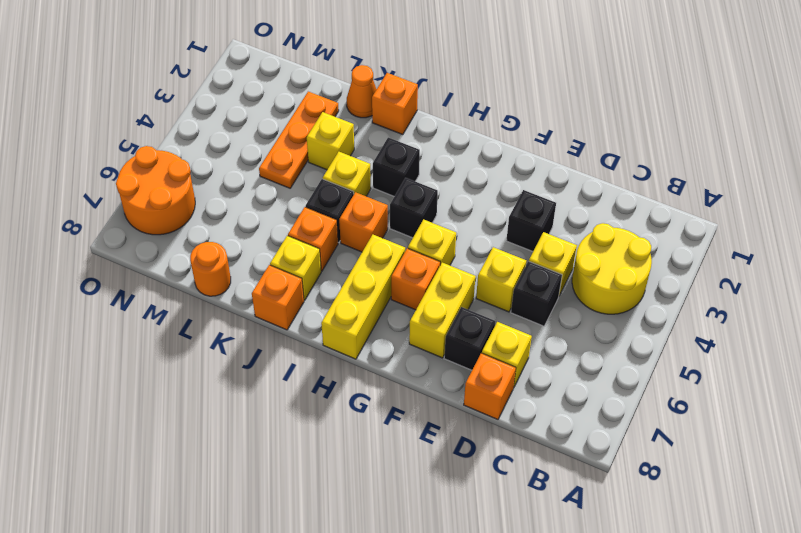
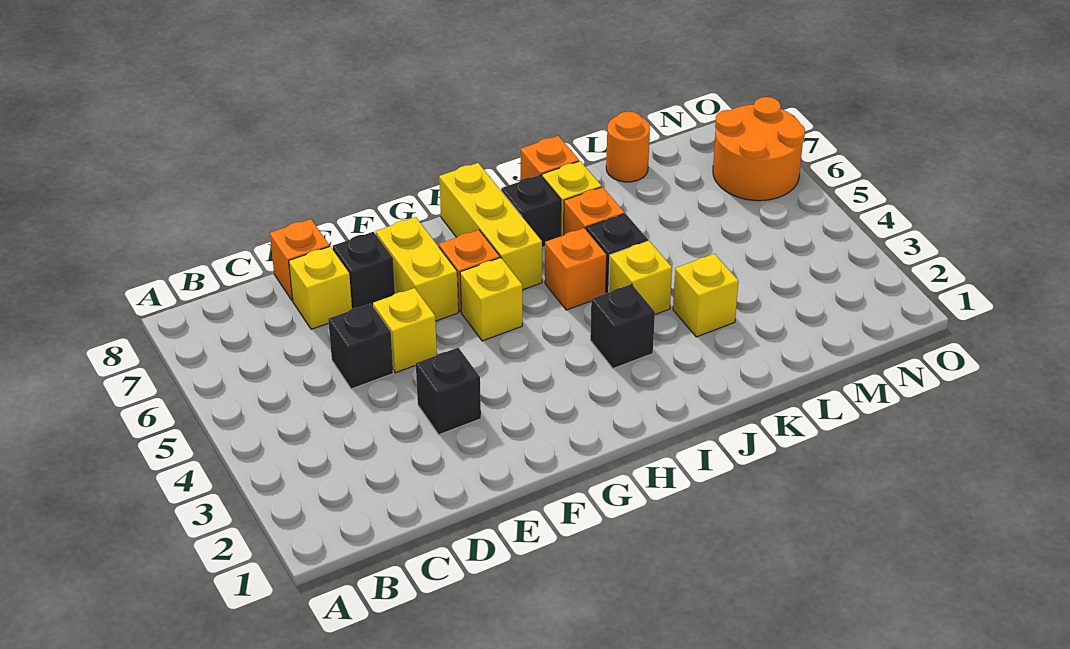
yellow 2x2 round brick [572,223,652,314] -> none
yellow 1x1 brick [529,232,577,295] -> none
black 1x1 brick [390,178,438,238] -> black 1x1 brick moved to [501,175,561,248]
orange 1x1 brick [372,73,418,135] -> none
orange 1x1 cone [347,65,377,118] -> none
orange 1x3 plate [259,92,339,188] -> none

